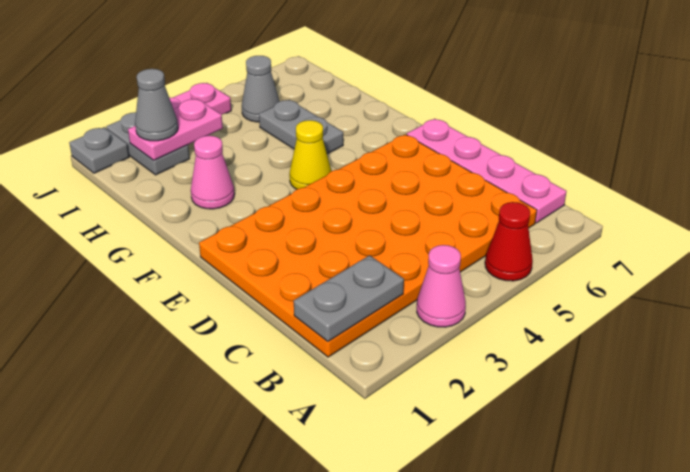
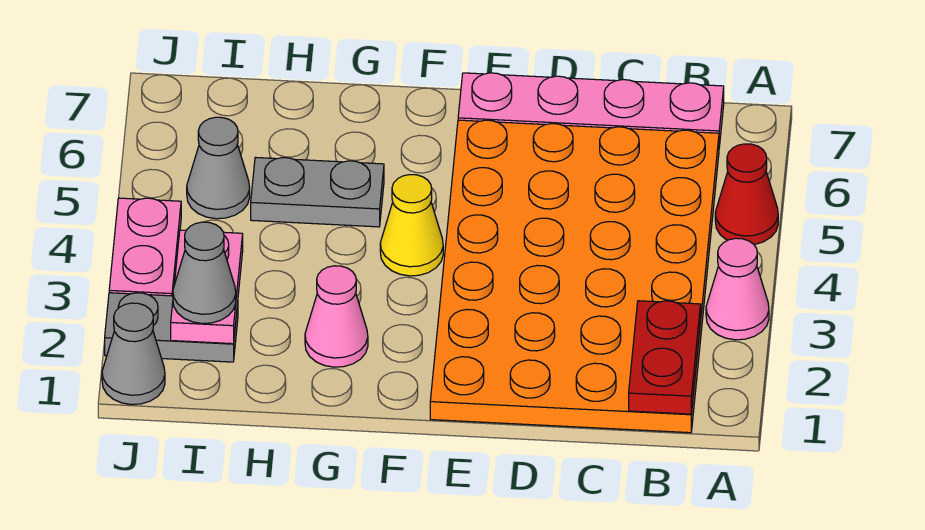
grey 1x2 plate [294,255,404,342] -> red 1x2 plate [629,301,701,414]
grey 1x1 plate [69,127,129,173] -> grey 1x1 cone [102,303,165,405]

